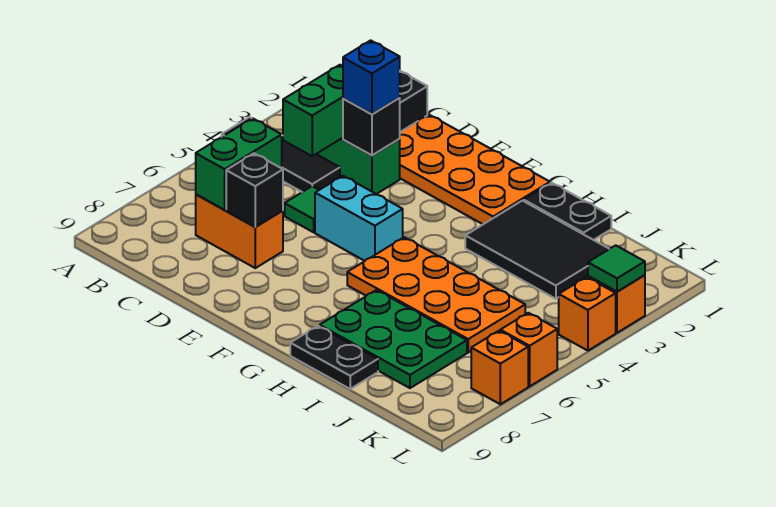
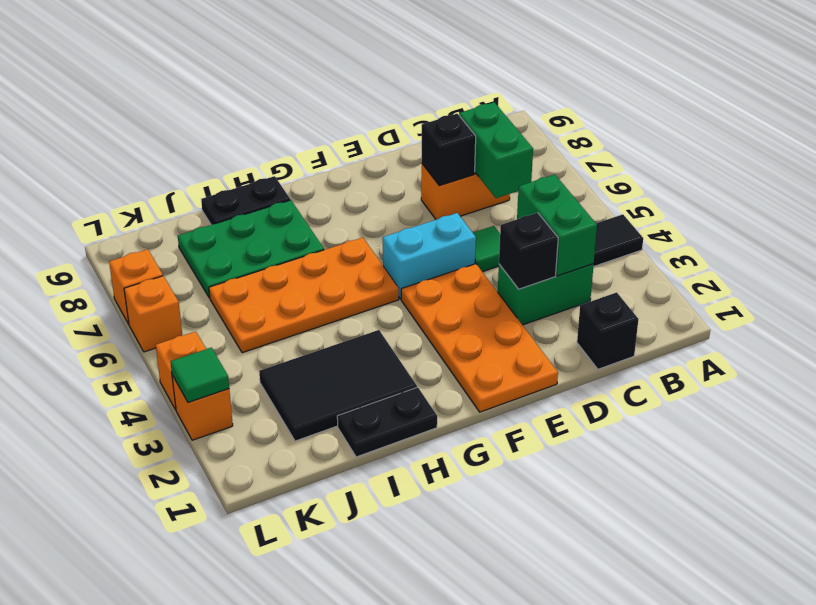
orange 2x4 plate [400,115,550,224] -> orange 2x4 plate turned to [401,264,558,412]
blue 1x1 brick [343,40,400,114] -> none

